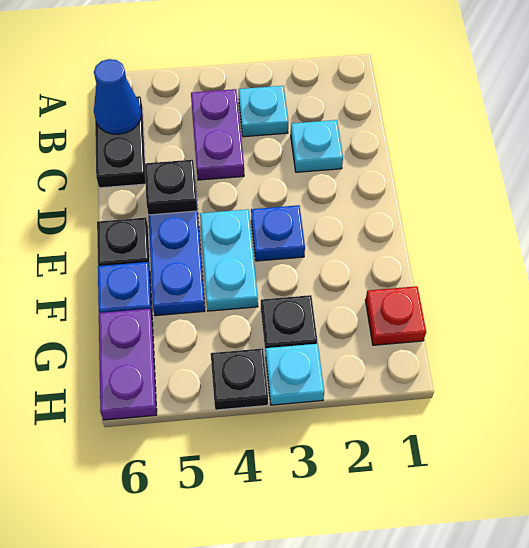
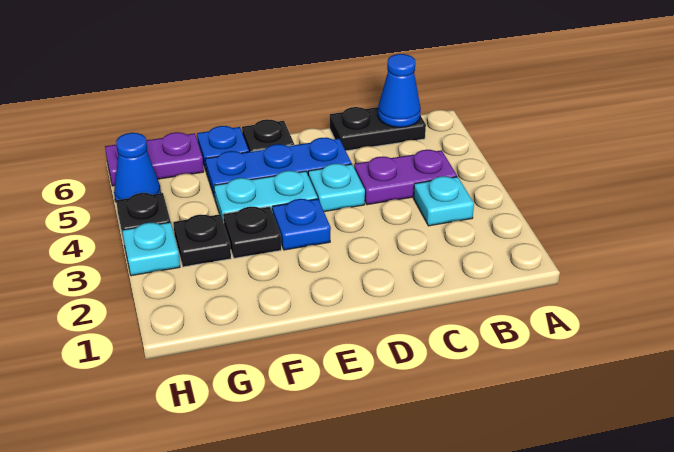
cyan 1x1 plate [291,120,343,172] -> cyan 1x1 plate moved to [308,164,365,212]
black 1x1 plate [145,160,197,215] -> black 1x1 plate moved to [223,207,281,258]
red 1x1 plate [365,286,426,345] -> none
none -> blue 1x1 cone [114,133,161,201]

